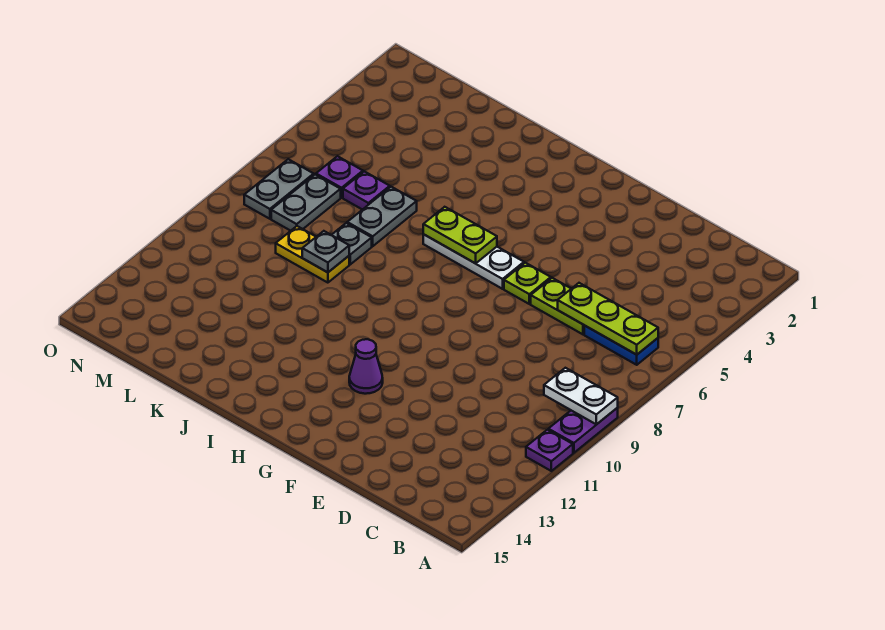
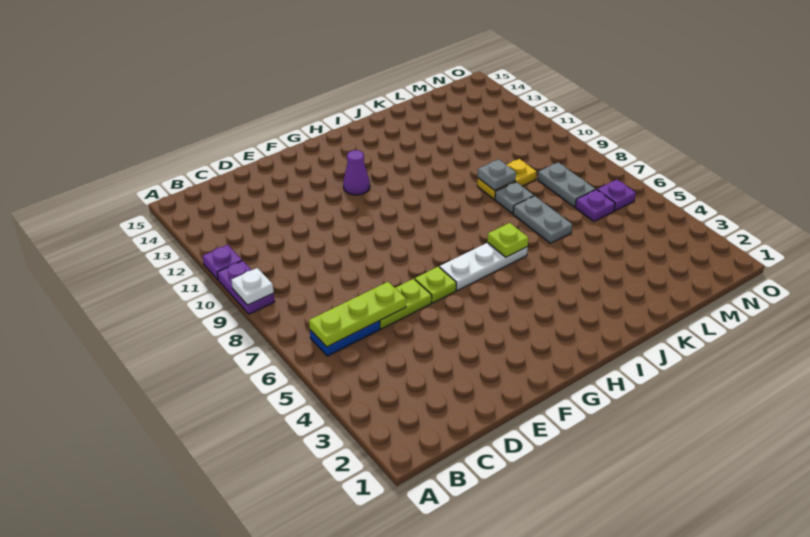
white 1x2 plate [544,368,618,424] -> white 1x1 plate [231,268,274,305]
lime 1x2 plate [423,207,497,263] -> lime 1x1 plate [487,223,528,257]
purple 1x1 plate [343,171,390,210] -> purple 1x1 plate moved to [597,180,636,211]
grey 1x2 plate [244,159,314,219] -> none

